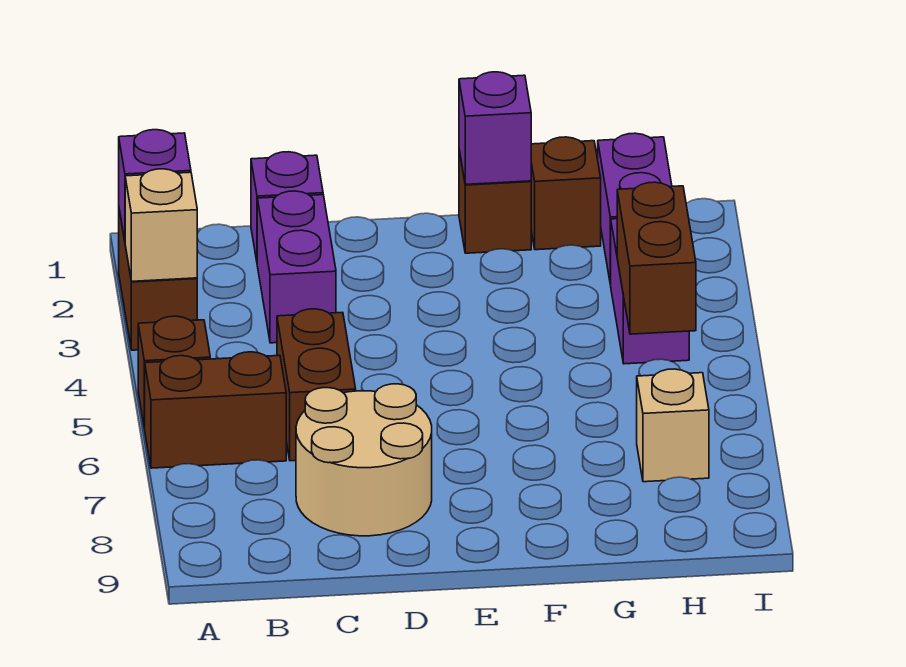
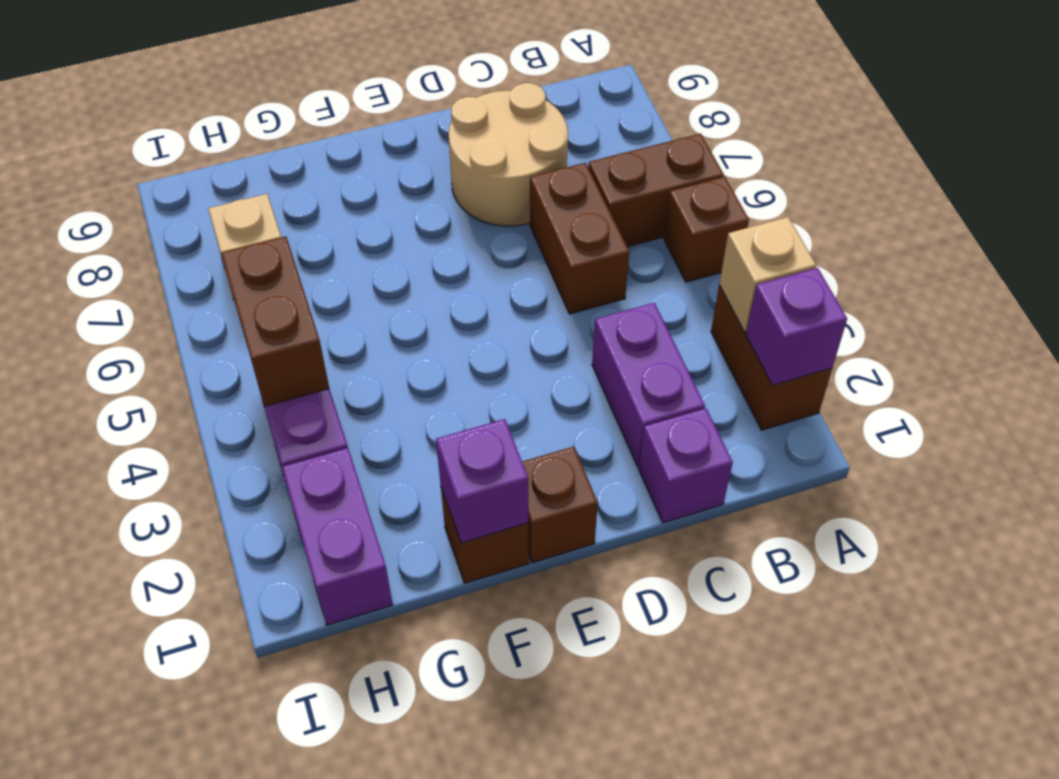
brown 1x1 brick [531,137,601,250] -> brown 1x1 brick moved to [522,447,598,563]

